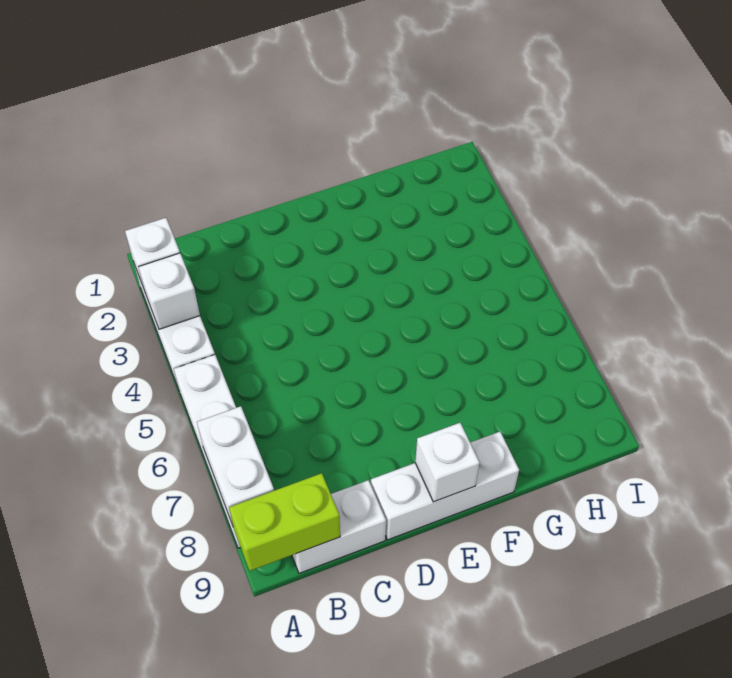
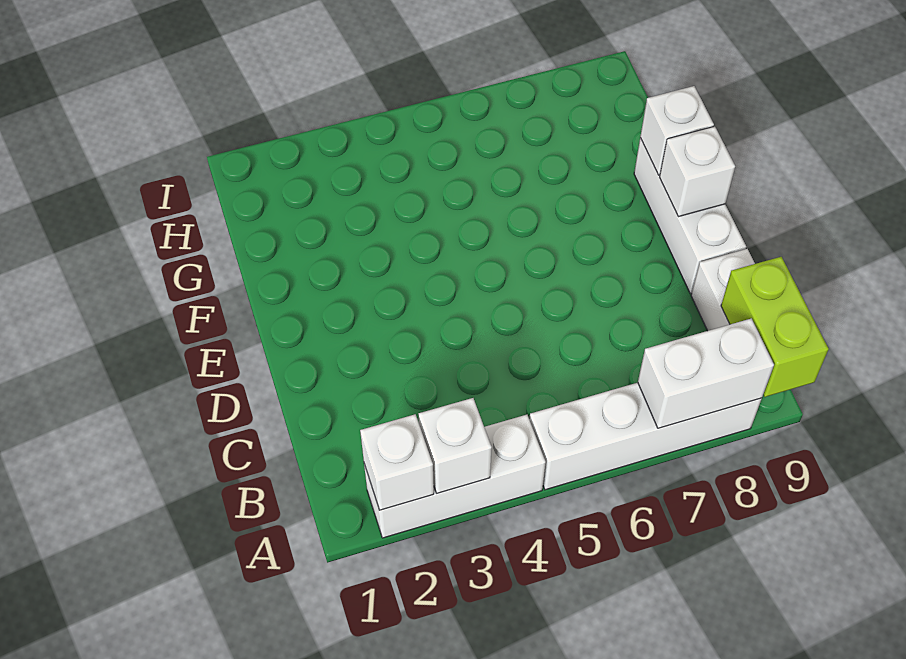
none -> white 1x1 brick [640,86,714,175]

